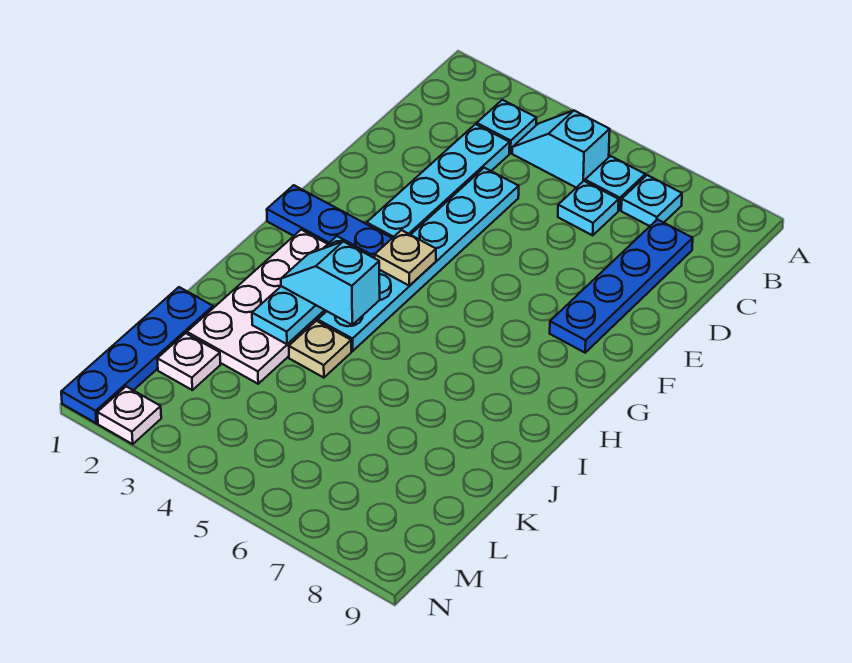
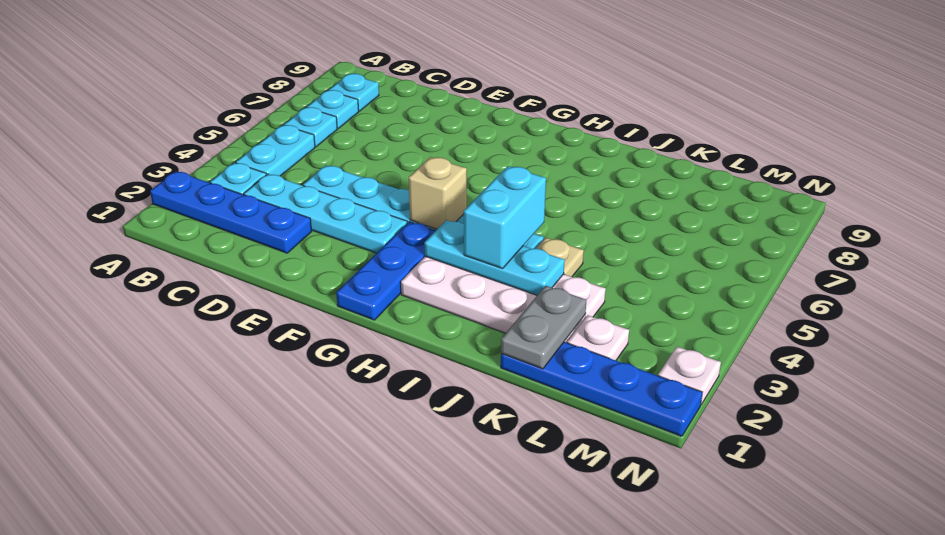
cyan 1x2 slope [512,110,610,188] -> cyan 1x2 plate [236,125,315,176]
cyan 1x1 plate [558,181,619,235] -> cyan 1x1 plate moved to [329,74,379,111]
blue 1x4 plate [550,219,693,353] -> blue 1x4 plate moved to [150,171,312,253]
tan 1x1 plate [375,230,436,286] -> tan 1x1 brick [409,157,467,229]
cyan 1x2 slope [281,242,380,325] -> cyan 1x2 brick [464,166,546,269]
none -> grey 1x2 plate [501,286,586,369]

